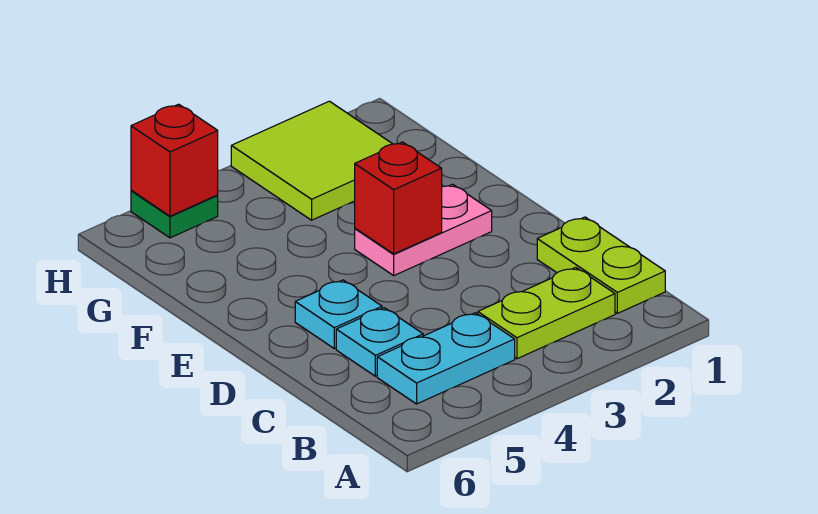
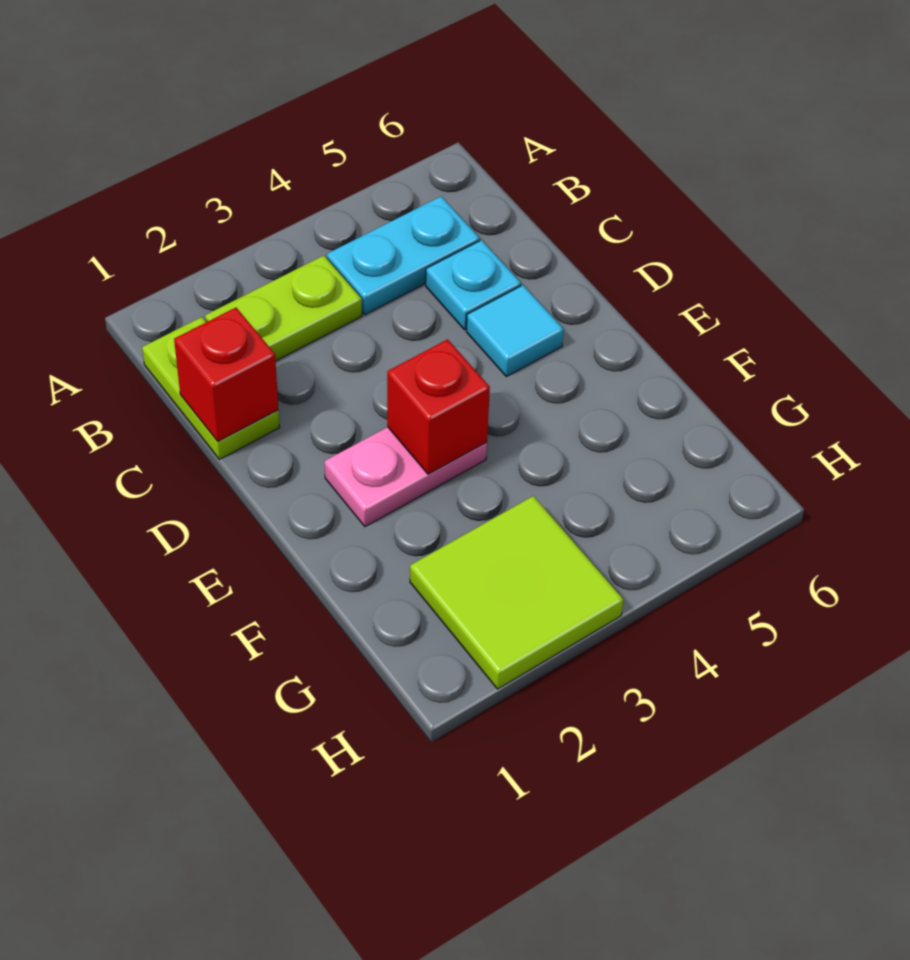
cyan 1x1 plate [295,280,382,349] -> cyan 1x1 tile [467,285,564,377]
green 1x1 plate [131,190,218,238] -> none
red 1x1 brick [131,104,218,216] -> red 1x1 brick moved to [174,308,278,441]

